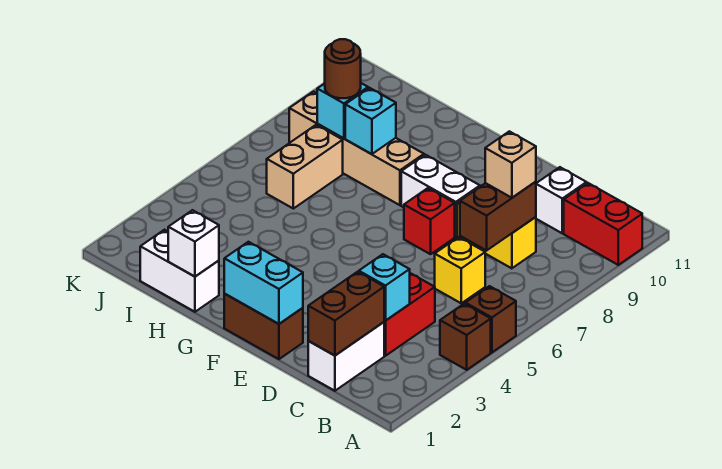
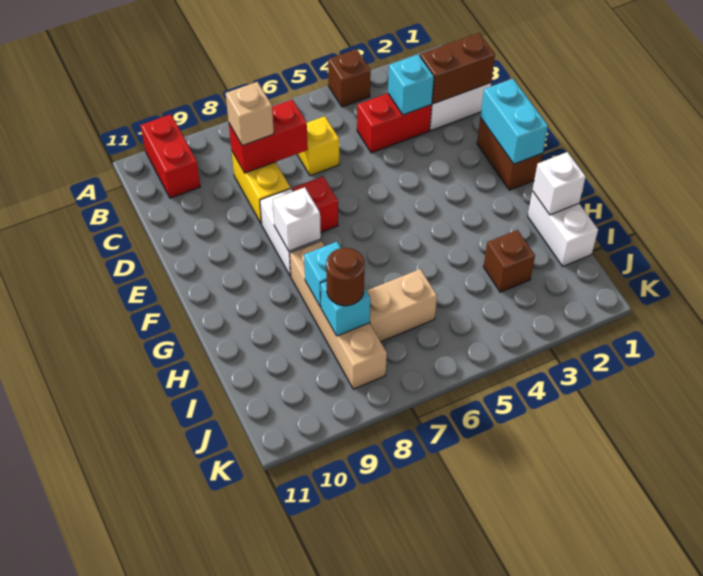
brown 1x1 brick [465,286,516,352] -> brown 1x1 brick moved to [484,230,535,292]
brown 1x2 brick [460,182,536,251] -> red 1x2 brick [229,100,308,173]
white 1x1 brick [536,167,586,233] -> white 1x1 brick moved to [273,187,321,251]

